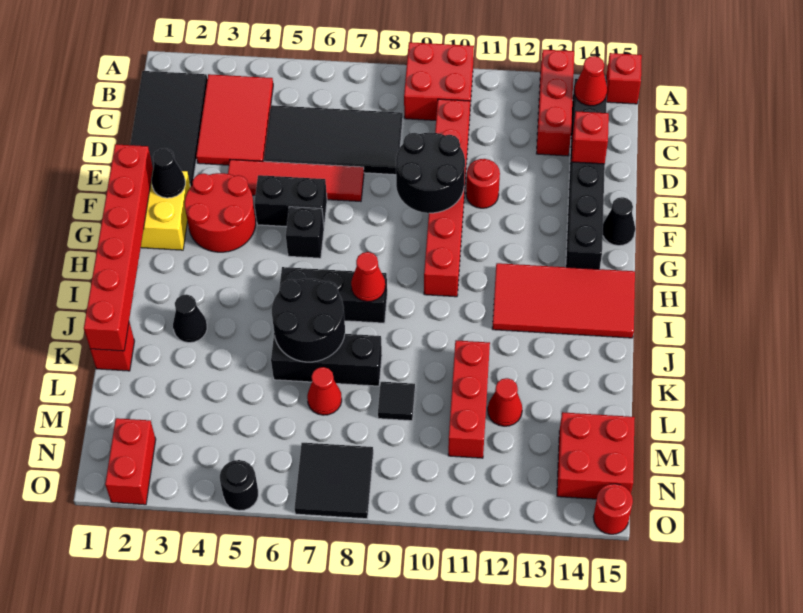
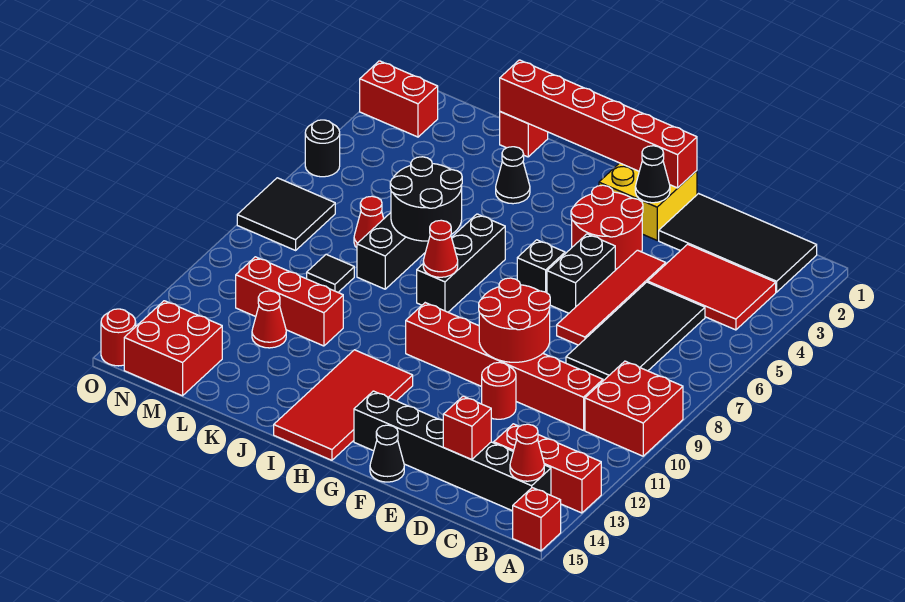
black 2x2 round brick [396,133,465,213] -> red 2x2 round brick [479,278,550,362]

